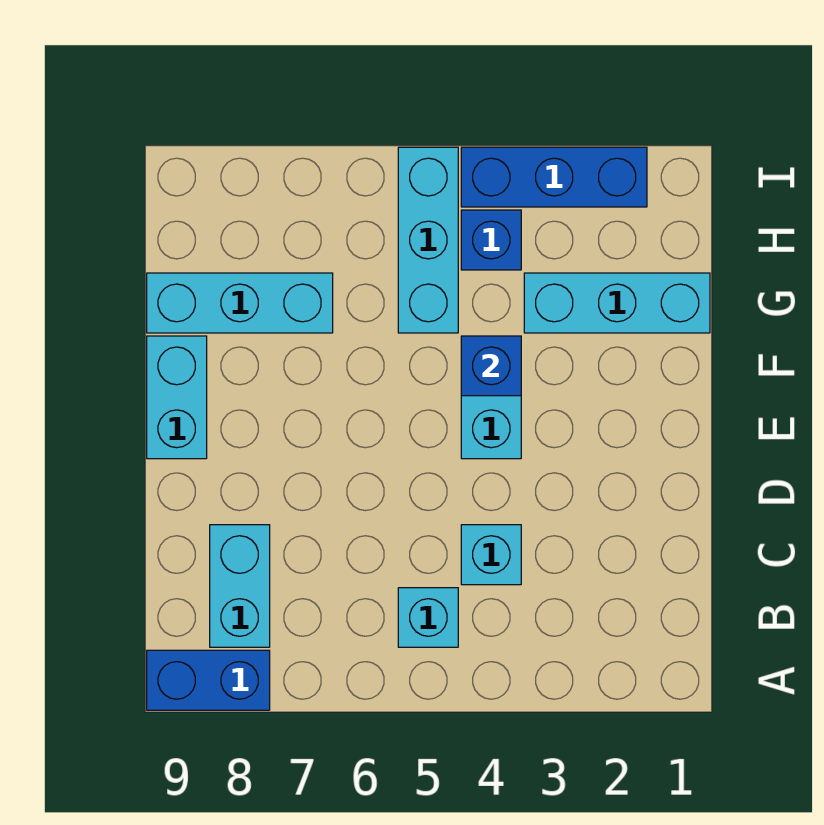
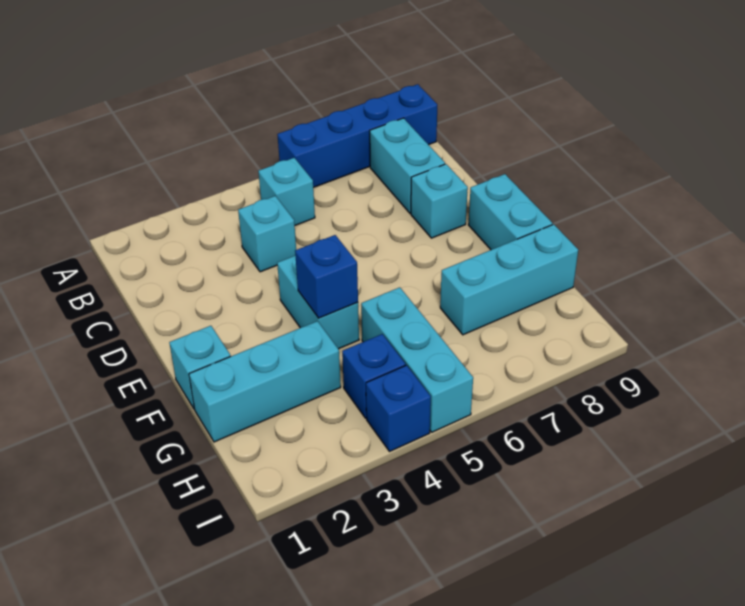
blue 1x2 brick [147,650,270,710] -> blue 1x4 brick [277,84,437,188]
none -> cyan 1x1 brick [411,164,468,238]
none -> cyan 1x1 brick [169,326,231,409]
blue 1x3 brick [461,147,647,207] -> blue 1x1 brick [366,365,431,452]

